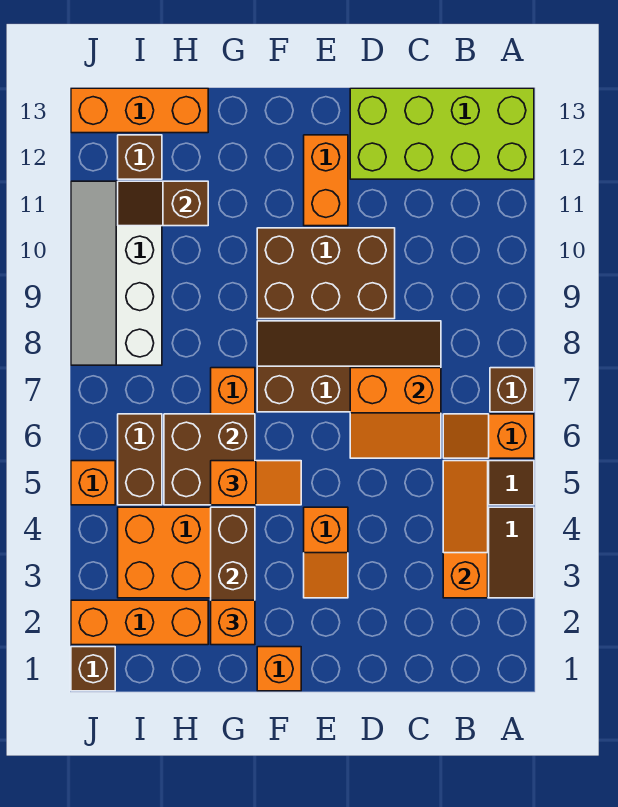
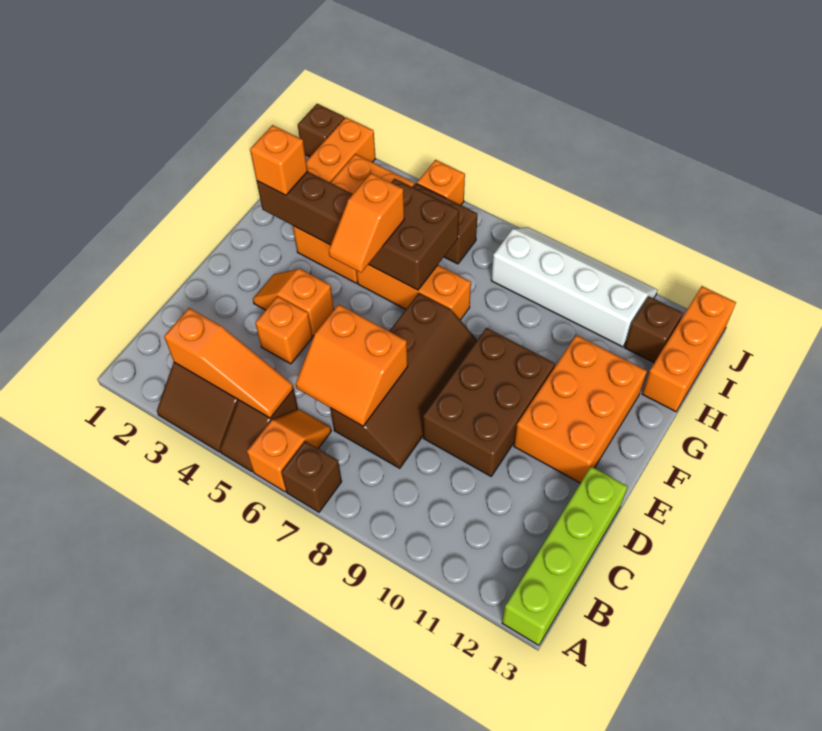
lime 2x4 brick [350,88,534,179] -> lime 1x4 brick [502,467,628,645]
orange 2x2 slope [350,368,441,458] -> orange 2x2 slope turned to [296,304,408,426]
orange 1x2 brick [304,135,348,226] -> orange 2x3 brick [514,335,647,483]
orange 1x1 brick [257,647,301,691] -> orange 1x1 brick moved to [255,296,312,364]
brown 1x2 slope [118,181,208,226] -> none

